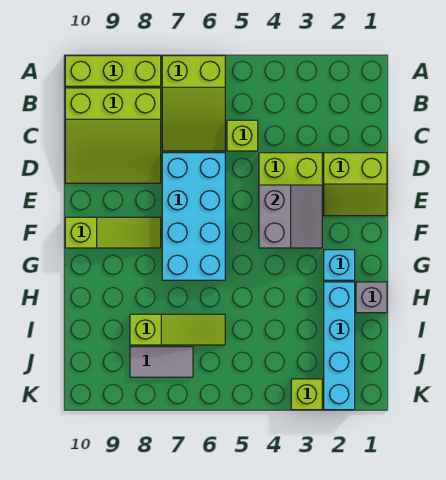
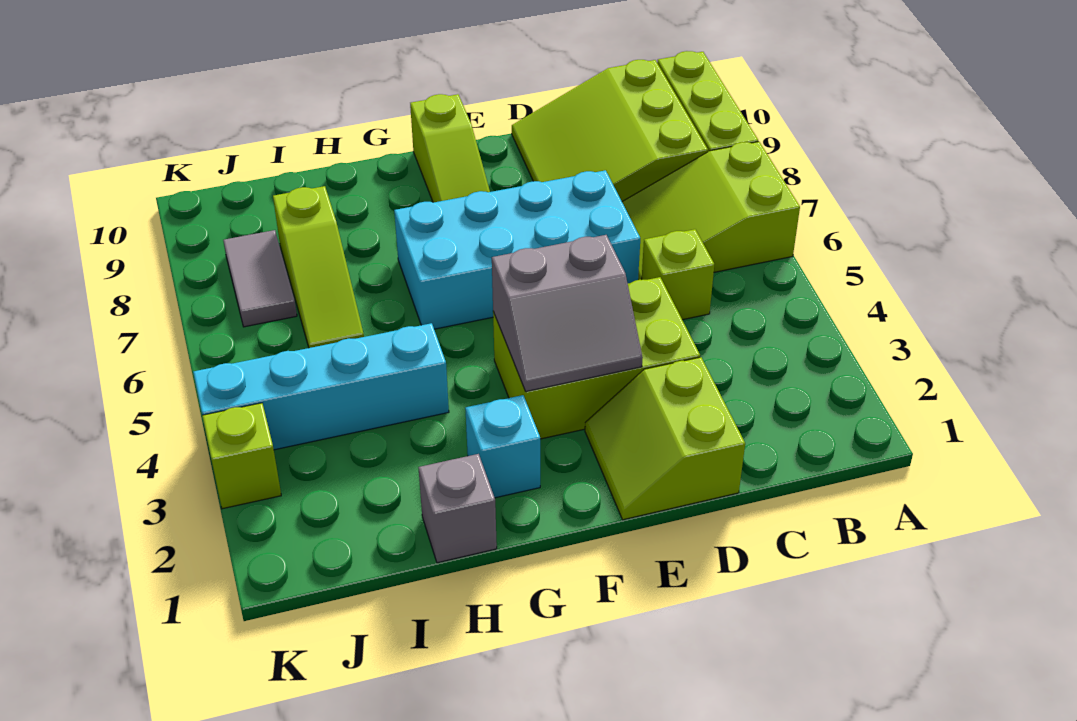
cyan 1x4 brick [324,282,355,410] -> cyan 1x4 brick moved to [193,323,449,450]

